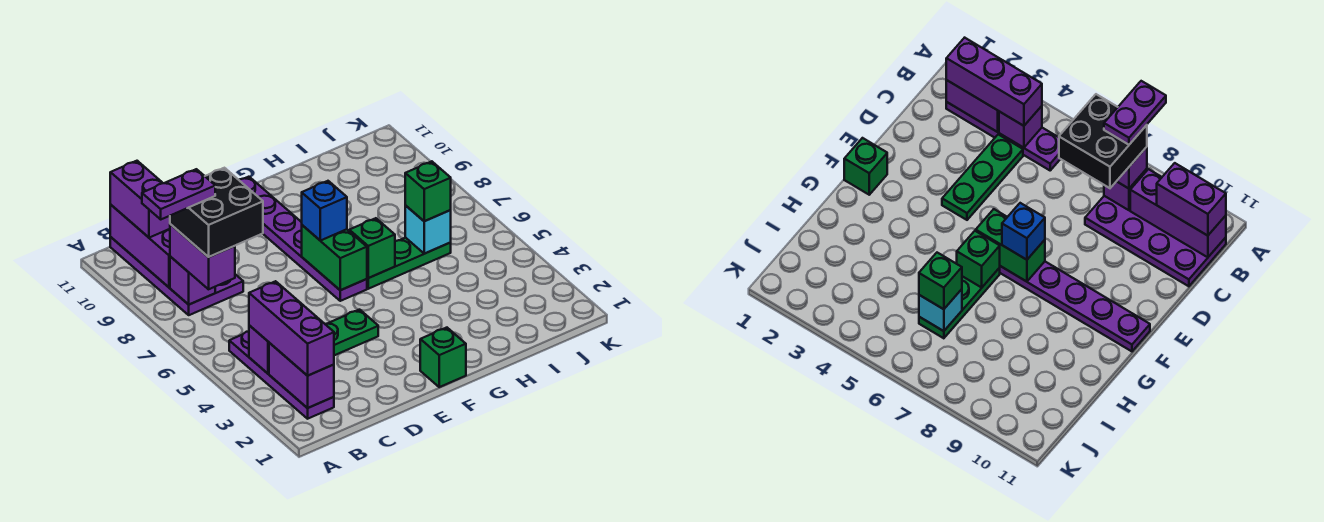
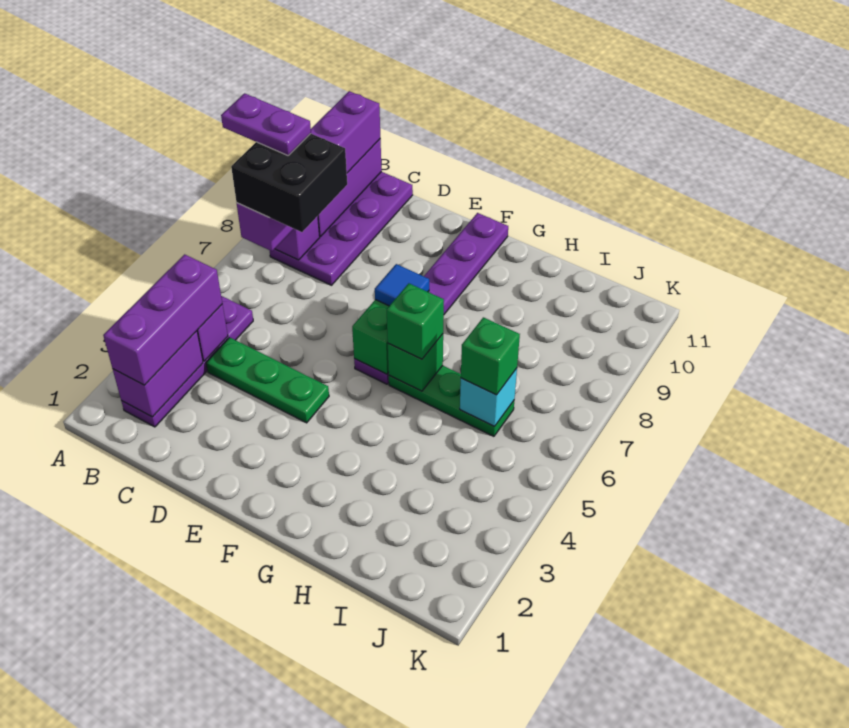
green 1x1 brick [420,328,466,387] -> green 1x1 brick moved to [387,284,444,359]
blue 1x1 brick [302,181,347,241] -> blue 1x1 tile [375,264,429,306]

